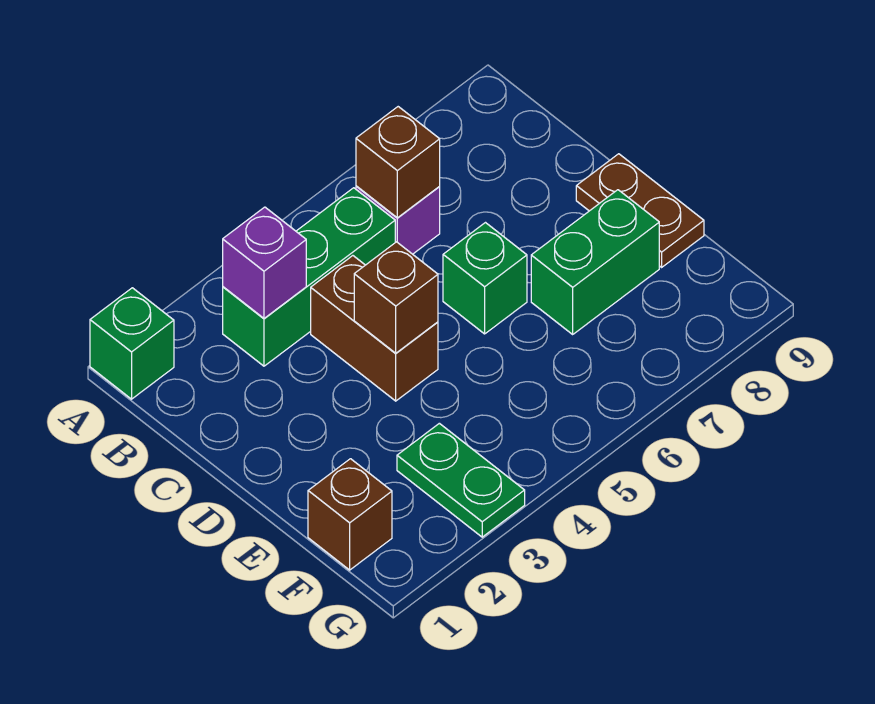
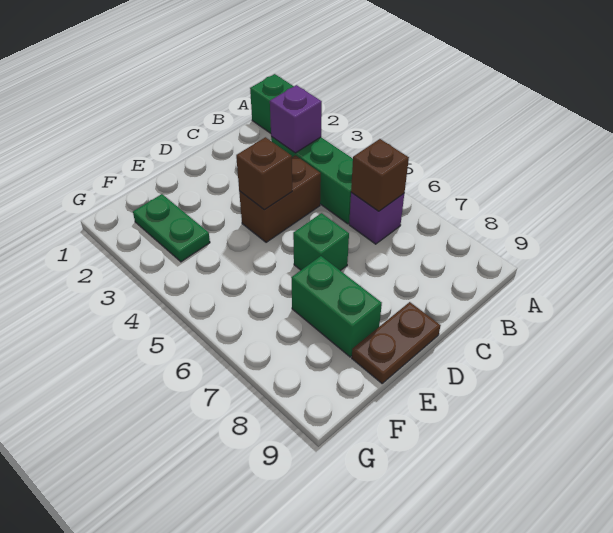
brown 1x1 brick [308,459,392,570] -> none
green 1x2 plate [397,423,525,537] -> green 1x2 plate turned to [133,194,210,262]

